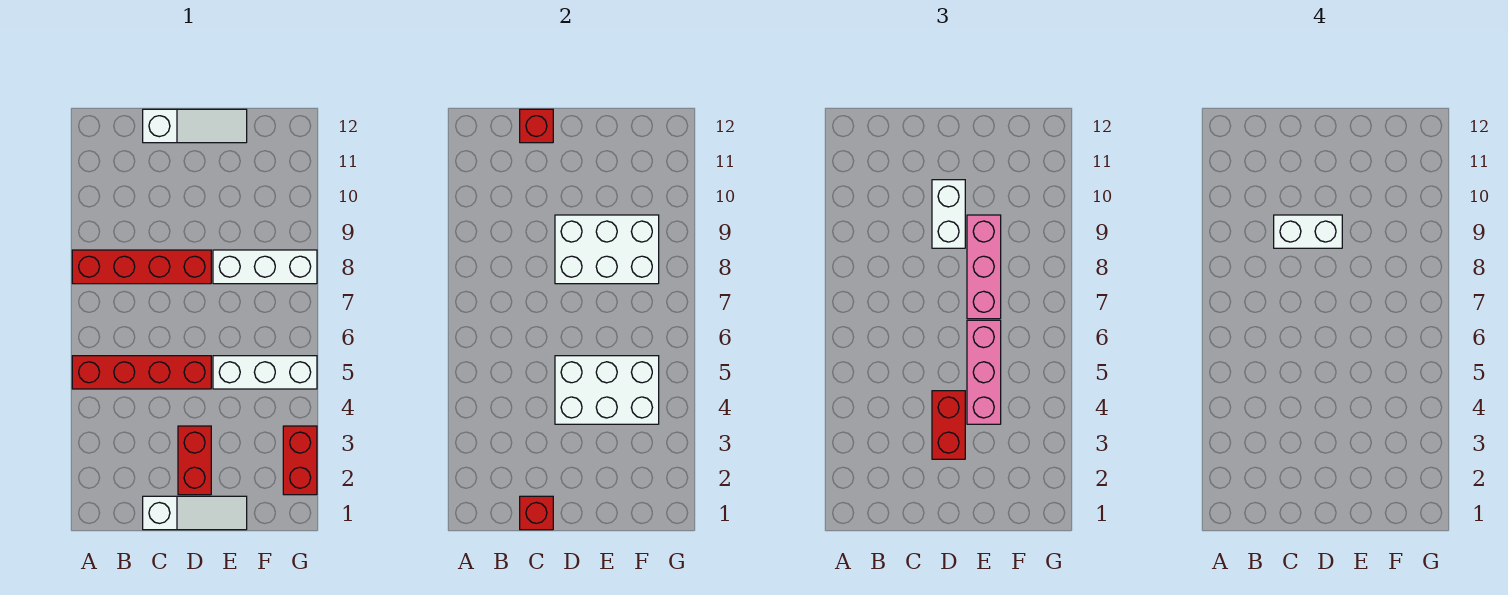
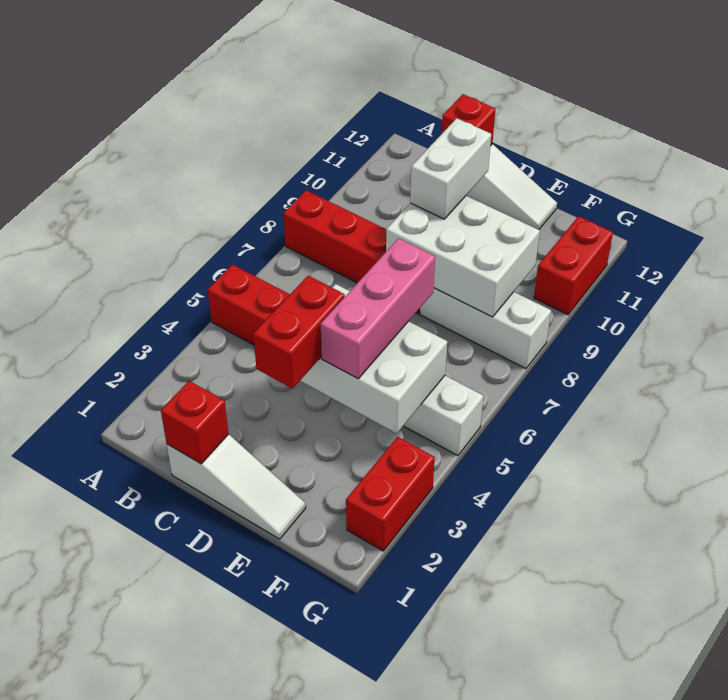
white 1x2 brick [1274,215,1342,248] -> none
red 1x2 brick [178,426,211,495] -> red 1x2 brick moved to [534,216,613,315]
pink 1x3 brick [967,215,1001,319] -> none

